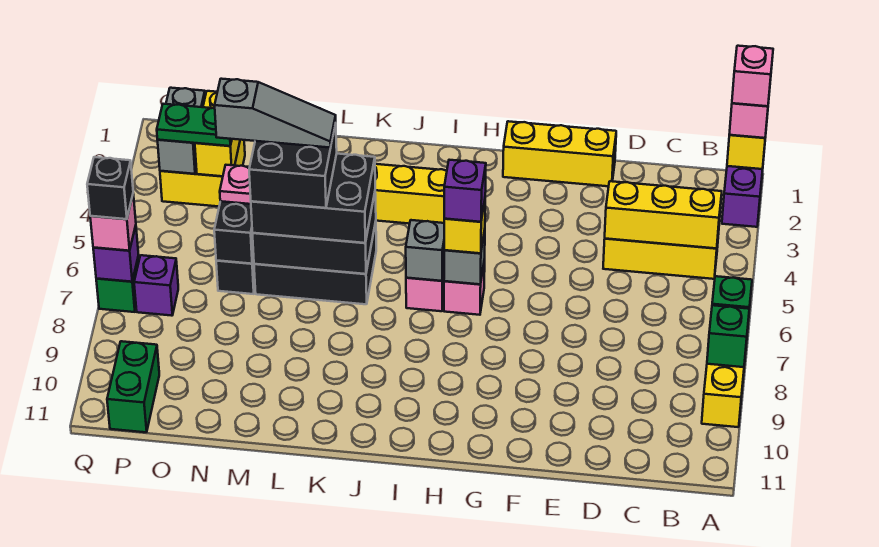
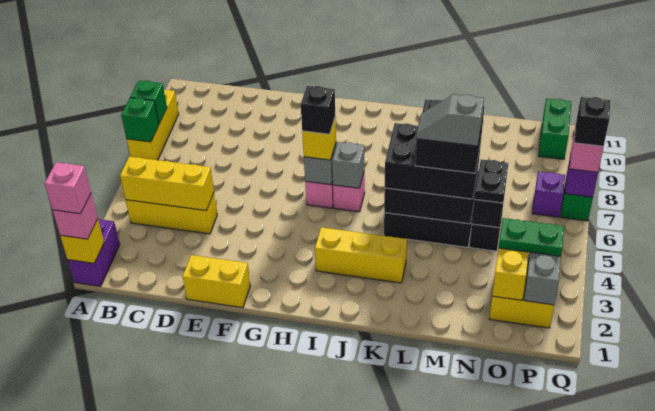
yellow 1x3 brick [503,121,616,186] -> yellow 1x2 brick [183,255,250,308]
purple 1x1 brick [444,160,486,222] -> black 1x1 brick [301,86,335,134]
grey 1x3 slope [215,79,336,148] -> grey 1x2 slope [416,94,484,146]
pink 1x1 plate [220,165,251,204] -> black 1x1 plate [474,171,507,203]

